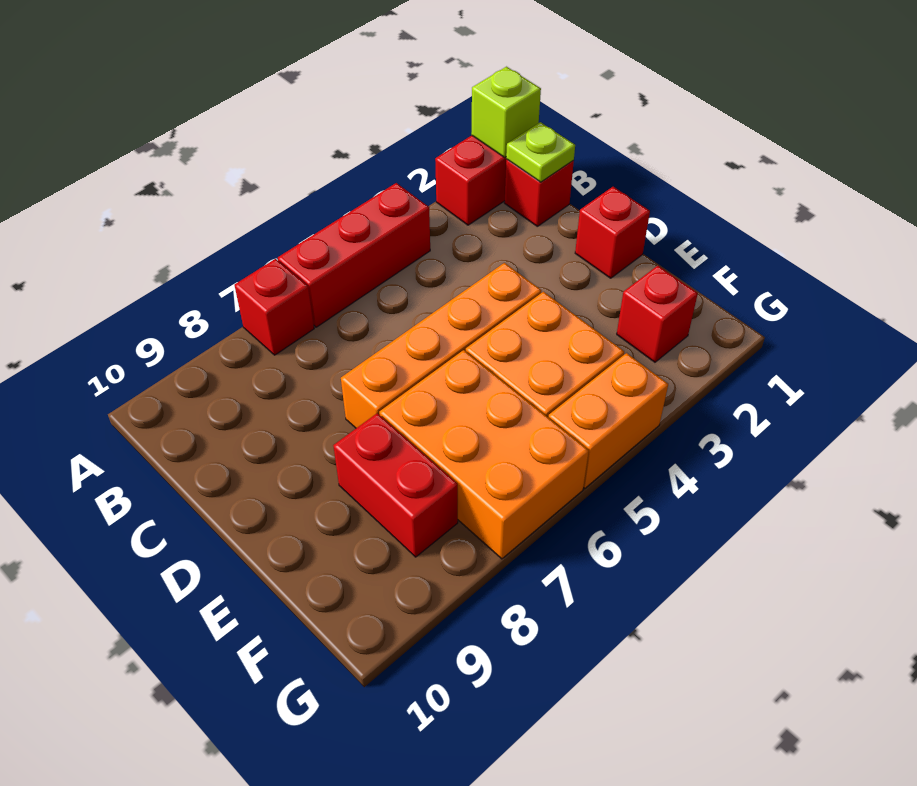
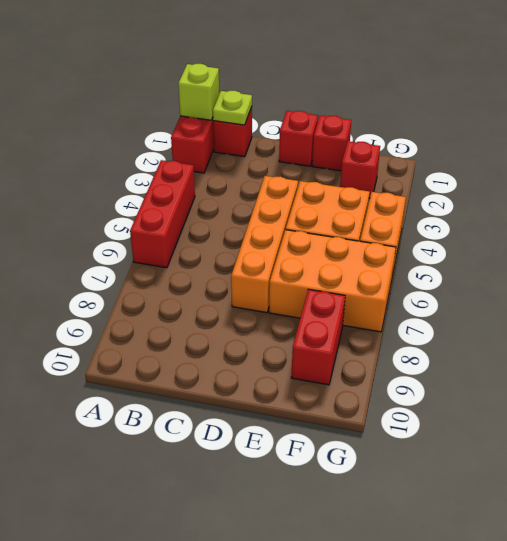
red 1x1 brick [234,259,314,355] -> red 1x1 brick moved to [312,116,351,171]
red 1x2 brick [333,413,458,557] -> red 1x2 brick turned to [291,289,345,385]

